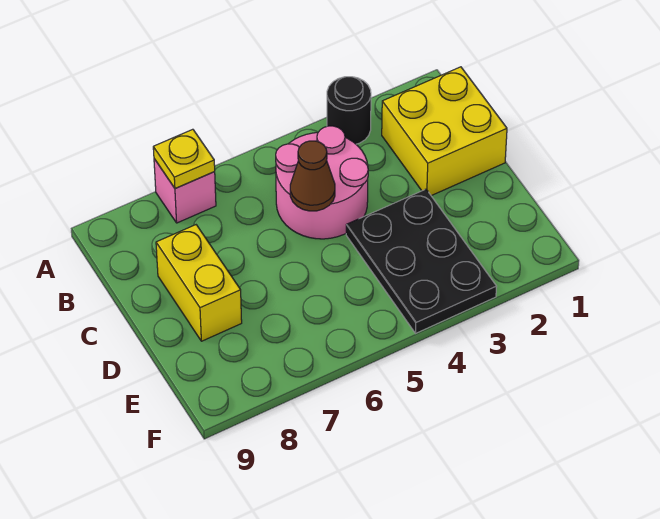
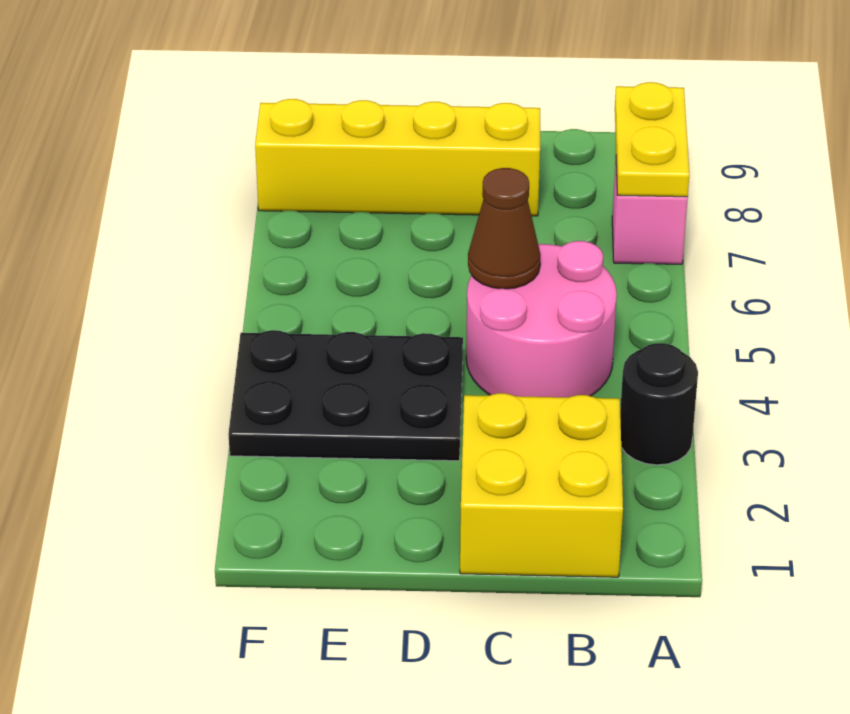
yellow 1x1 plate [153,129,215,189] -> yellow 1x2 plate [615,82,689,197]
yellow 1x2 brick [156,225,242,341] -> yellow 1x4 brick [255,99,540,216]

